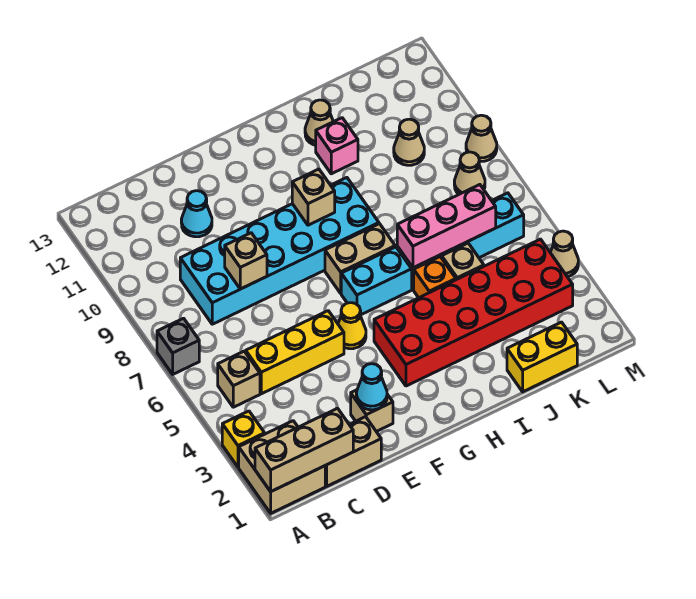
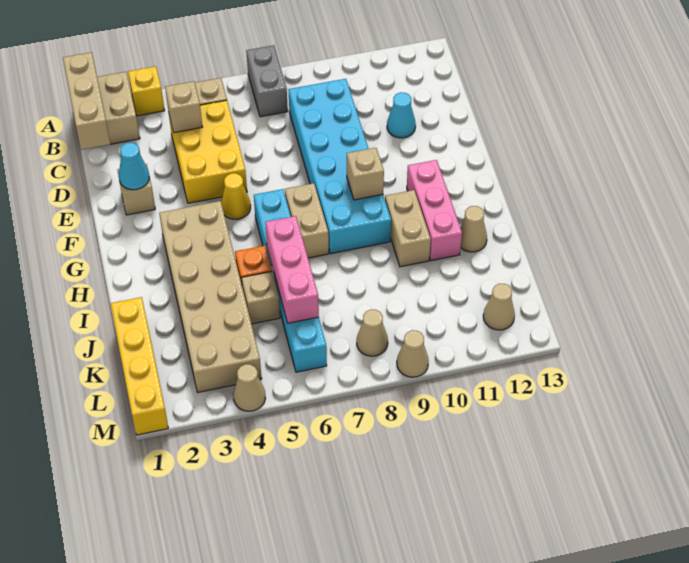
grey 1x1 brick [157,318,199,374] -> grey 1x2 brick [246,45,288,117]
tan 1x2 brick [325,417,381,486] -> tan 1x2 brick moved to [385,190,431,267]
yellow 1x3 brick [246,311,344,394] -> yellow 2x3 brick [169,100,247,203]
tan 1x1 brick [225,233,267,289] -> tan 1x1 brick moved to [165,81,202,133]
red 2x6 brick [374,239,573,386] -> tan 2x6 brick [159,201,262,392]
pink 1x1 brick [316,118,358,174] -> pink 1x3 brick [407,160,462,261]
yellow 1x2 brick [507,322,577,392] -> yellow 1x4 brick [111,297,168,435]
tan 1x1 cone [394,119,424,165] -> tan 1x1 cone moved to [483,284,515,330]

